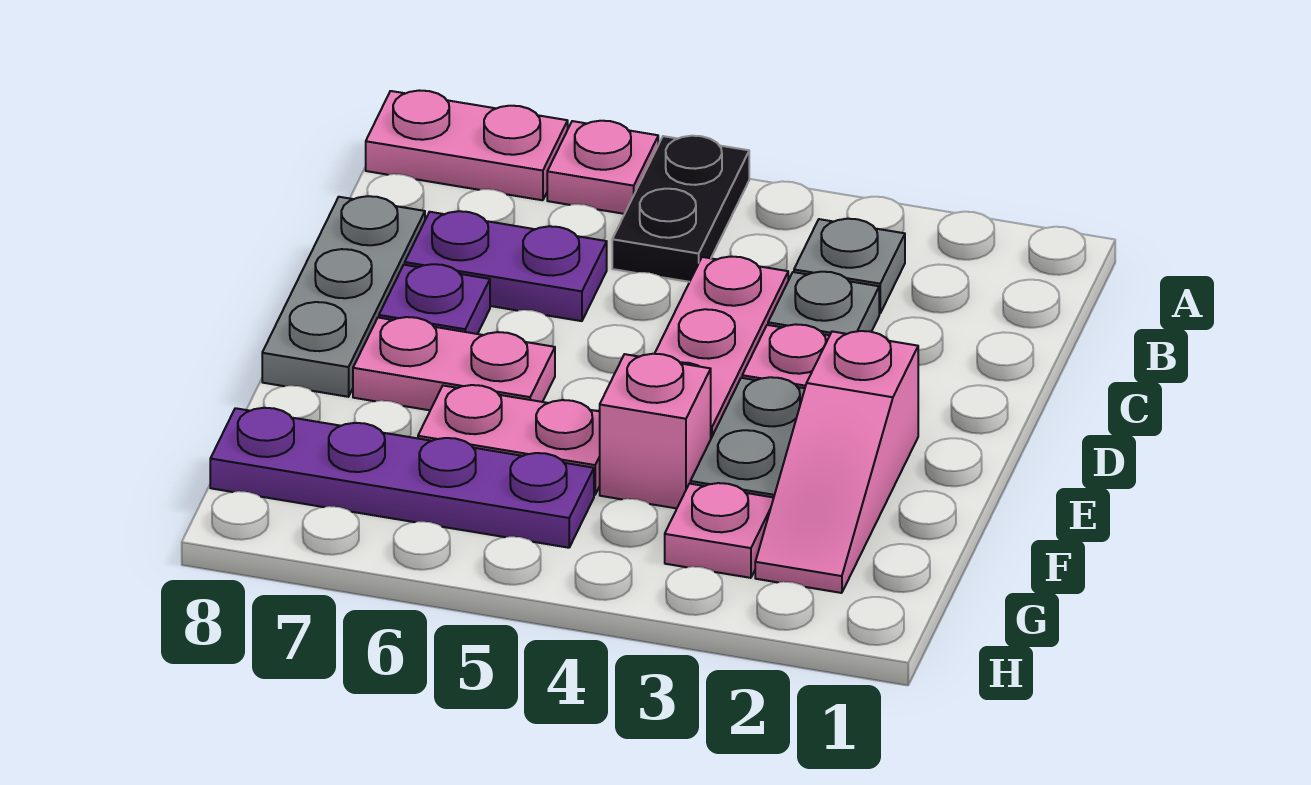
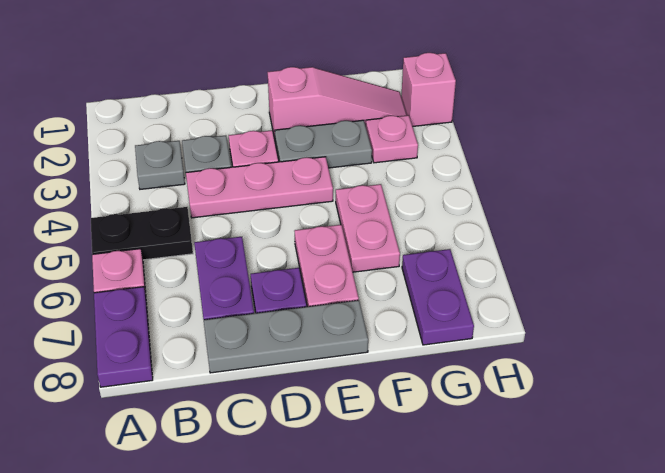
pink 1x2 plate [366,90,568,200] -> purple 1x2 plate [94,287,153,387]
pink 1x1 brick [600,354,711,508] -> pink 1x1 brick moved to [401,53,456,127]
purple 1x4 plate [210,408,594,548] -> purple 1x2 plate [402,249,474,345]

